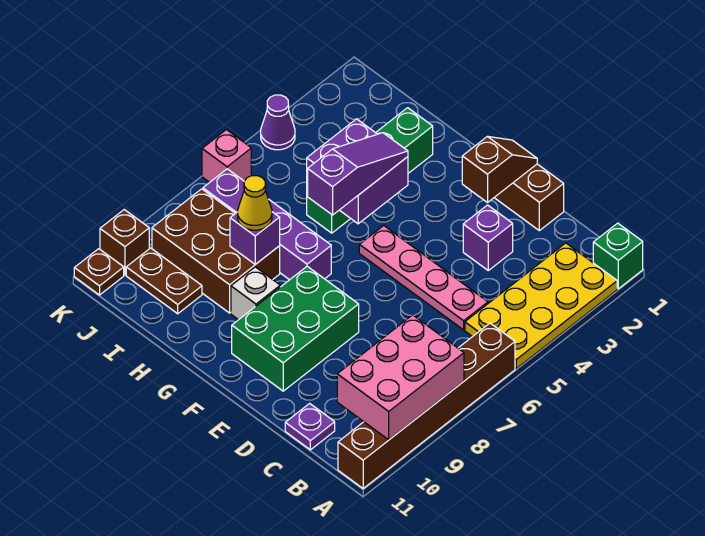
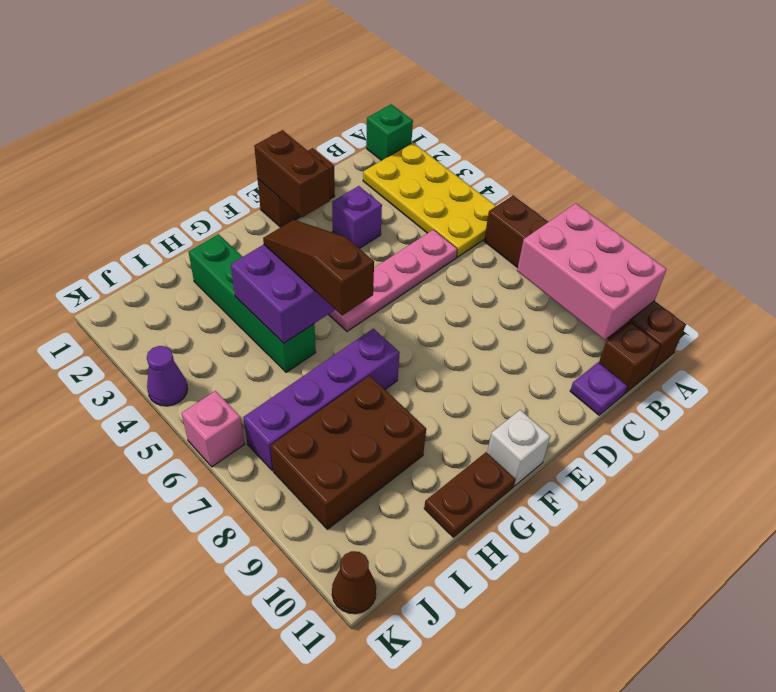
brown 1x2 slope [462,137,537,203] -> brown 1x2 brick [254,130,330,217]
green 2x3 brick [232,266,359,391] -> none
purple 1x3 slope [308,133,408,215] -> brown 1x3 slope [263,220,374,315]
white 1x1 brick [231,267,280,320] -> white 1x1 brick moved to [487,410,550,486]
purple 1x1 brick [230,212,280,264] -> none
yellow 1x1 cone [238,176,272,230] -> none
brown 1x2 plate [126,248,202,314] -> brown 1x2 plate moved to [424,452,515,537]
brown 1x1 brick [100,210,149,275] -> brown 1x1 brick moved to [599,322,661,393]
brown 1x1 plate [74,249,124,295] -> brown 1x1 cone [332,551,376,614]

